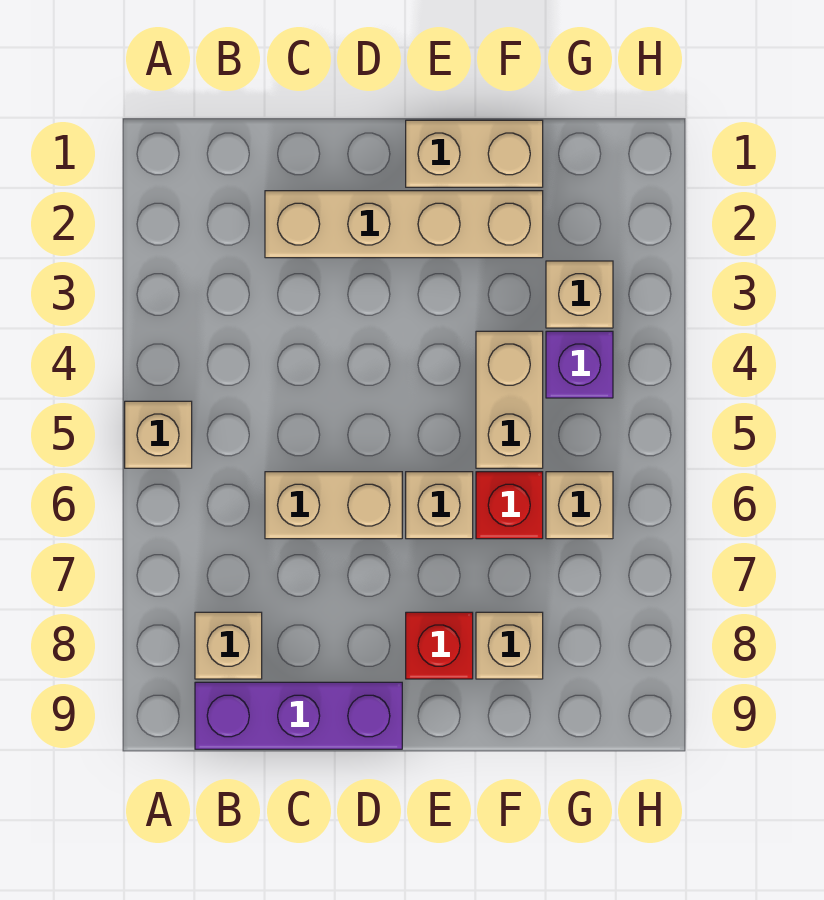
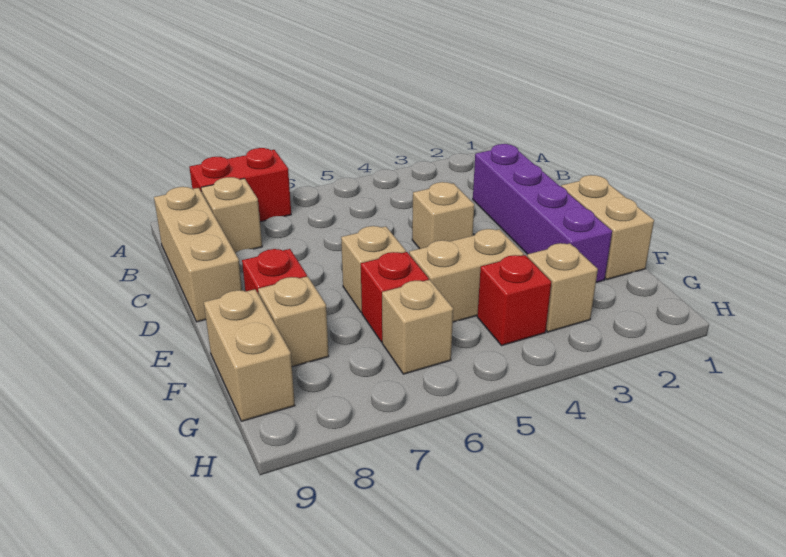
tan 1x1 brick [125,401,192,468] -> tan 1x1 brick moved to [412,182,474,249]
none -> red 1x2 brick [189,148,291,222]
purple 1x3 brick [195,682,402,749] -> tan 1x3 brick [154,187,242,322]
tan 1x4 brick [265,191,543,258] -> purple 1x4 brick [473,144,612,282]
tan 1x2 brick [265,472,402,539] -> tan 1x2 brick moved to [204,289,295,421]
purple 1x1 brick [546,331,613,398] -> red 1x1 brick [477,255,551,346]

